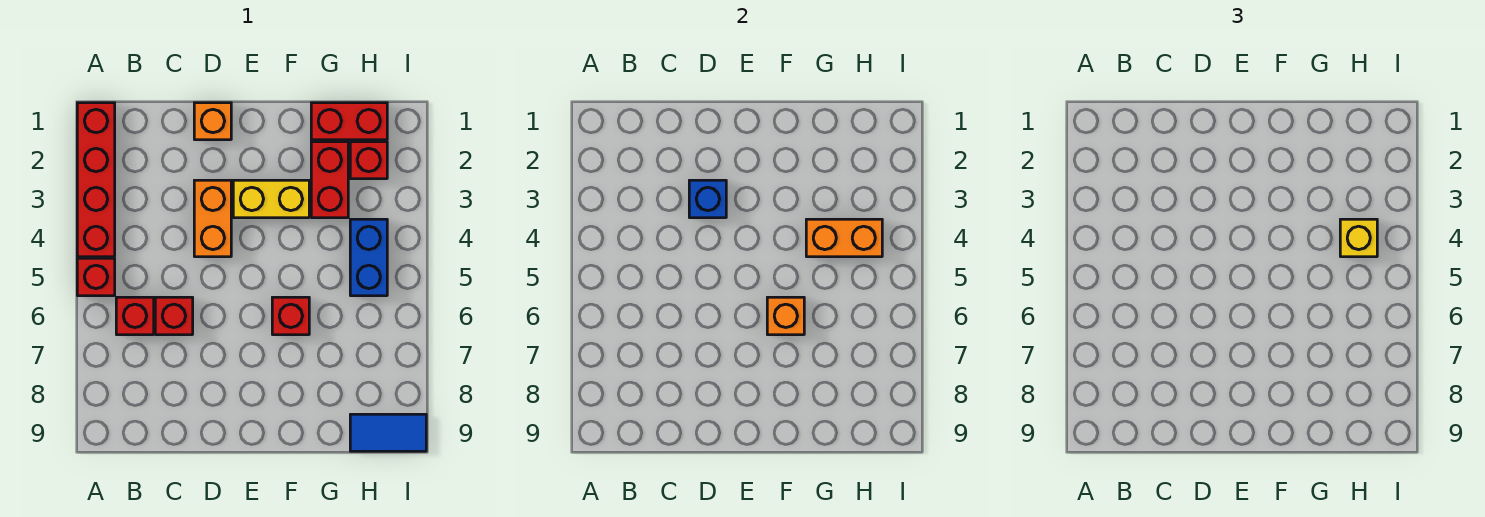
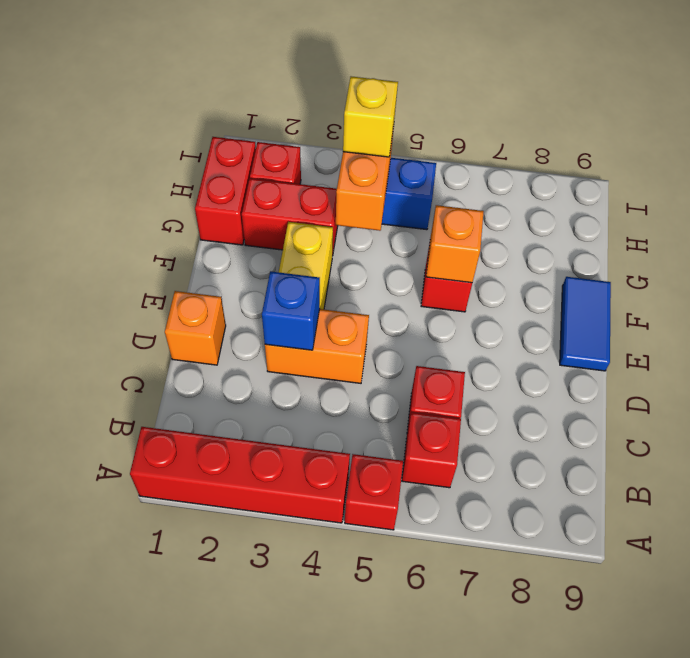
blue 1x2 tile [350,414,426,451] -> blue 1x2 tile moved to [560,277,611,371]

